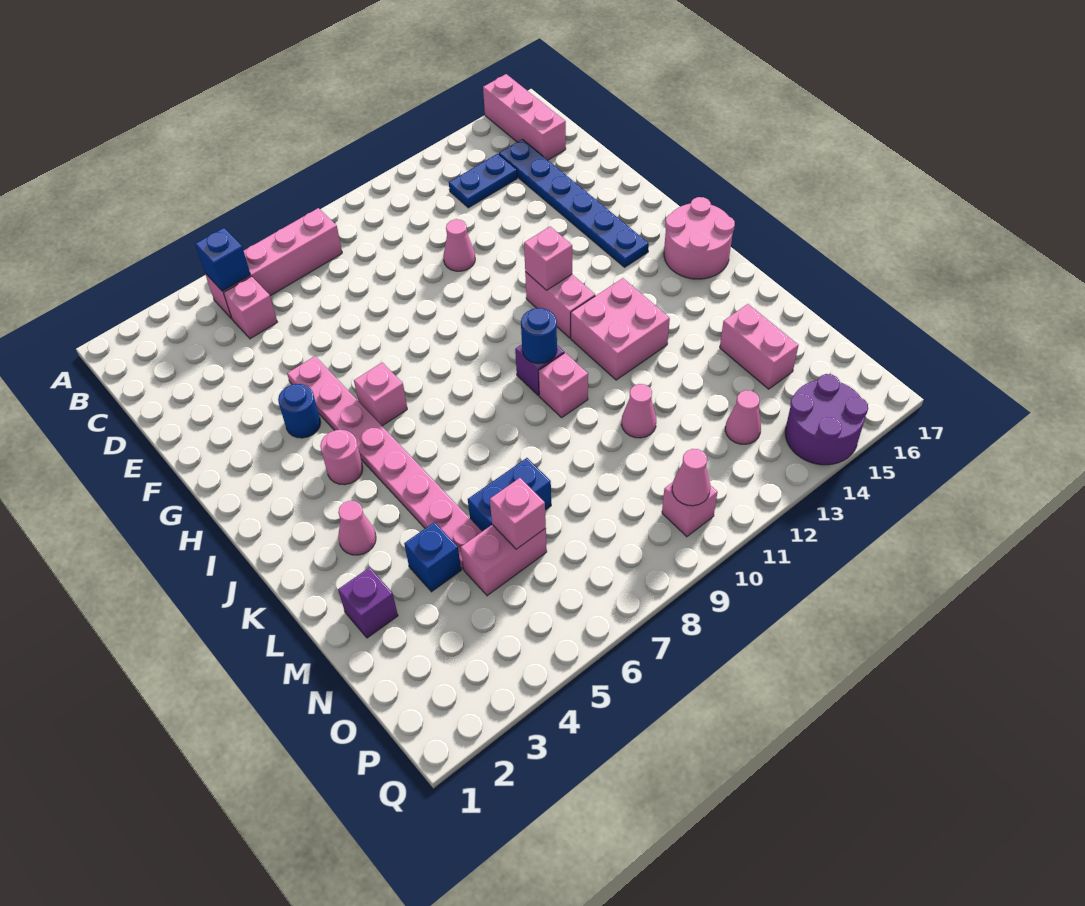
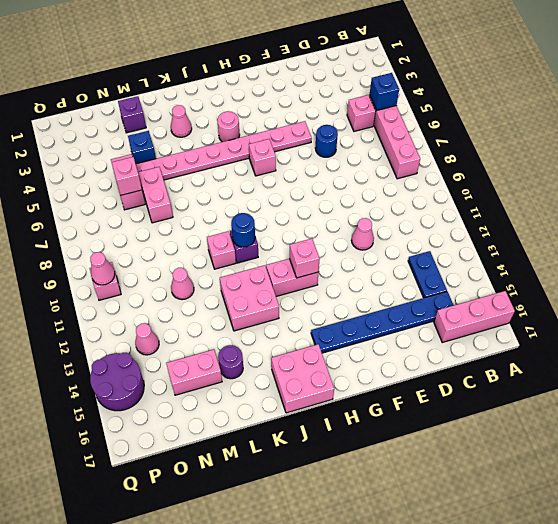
blue 1x1 round brick [278,384,321,438] -> blue 1x1 round brick moved to [315,125,338,157]
pink 2x2 round brick [664,197,735,279] -> pink 2x2 brick [271,344,334,413]
none -> purple 1x1 round brick [218,345,243,379]
blue 1x2 brick [468,458,551,531] -> pink 1x2 brick [138,167,173,223]

